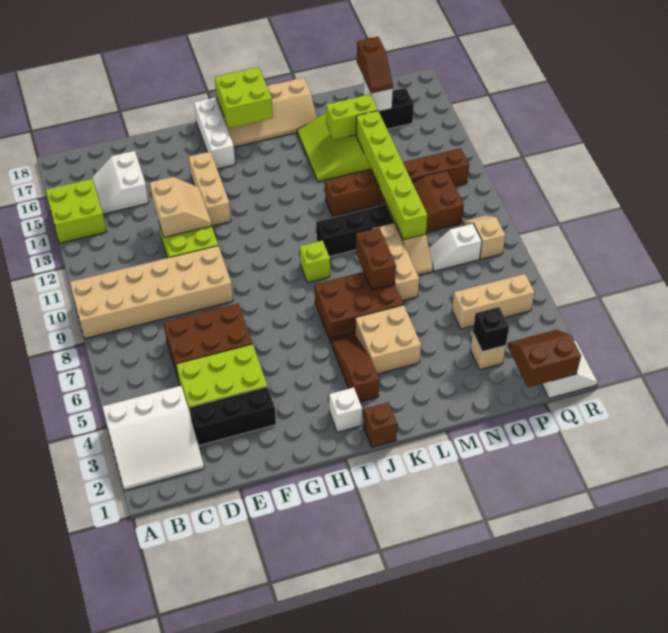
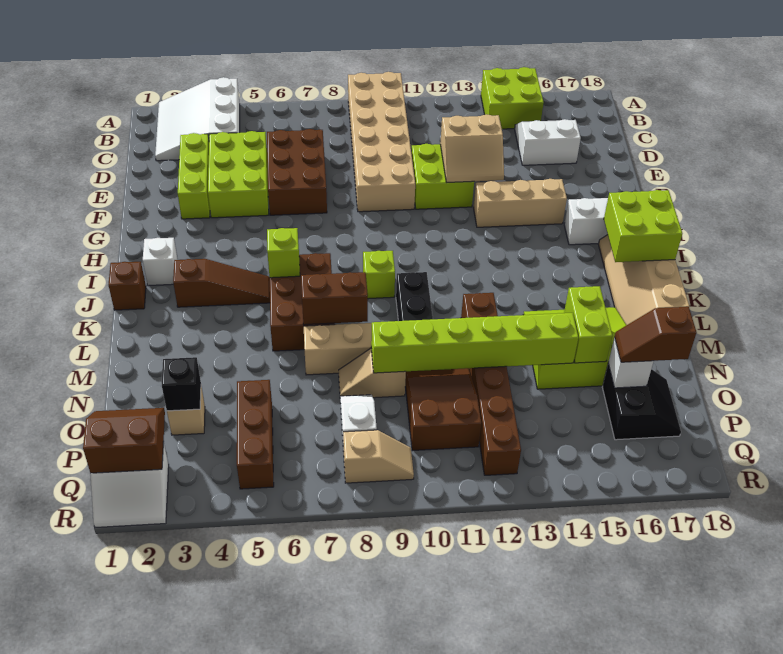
black 1x3 brick [189,387,276,446] -> lime 1x3 brick [178,133,210,219]
none -> lime 1x1 brick [267,228,300,278]
tan 2x2 brick [355,305,421,374] -> none
tan 1x3 brick [452,274,535,329] -> brown 1x3 brick [237,380,274,489]
brown 2x2 slope [508,330,581,387] -> brown 2x2 slope turned to [83,408,165,473]

